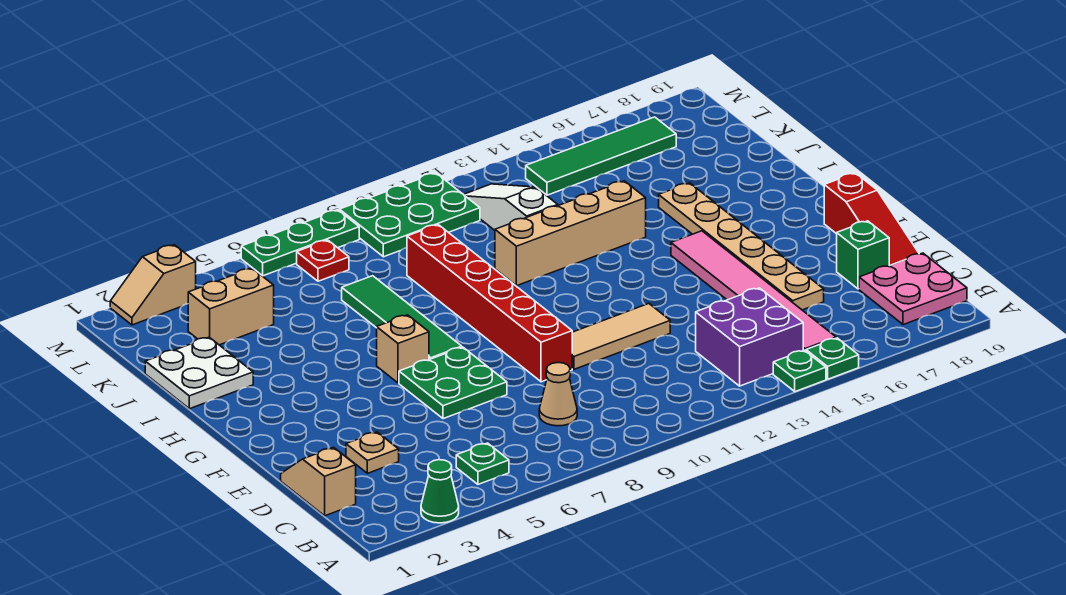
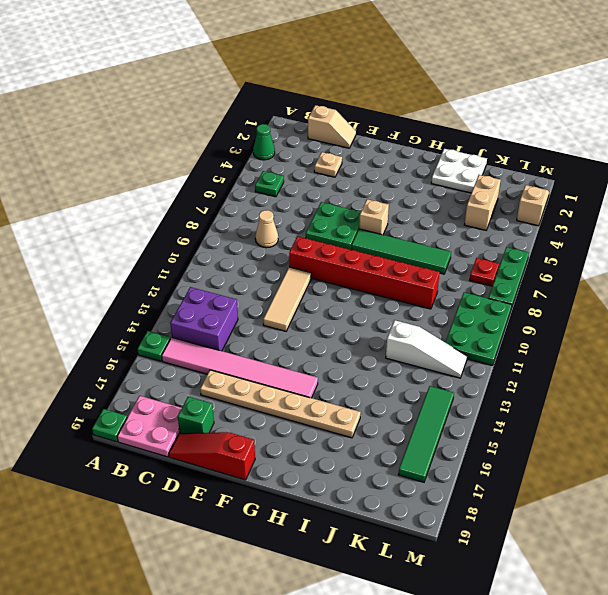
green 1x1 plate [773,350,826,392] -> green 1x1 plate moved to [92,409,127,442]
tan 1x4 brick [495,181,646,286] -> none

